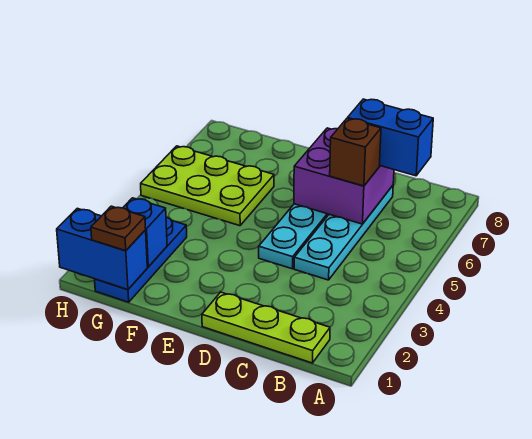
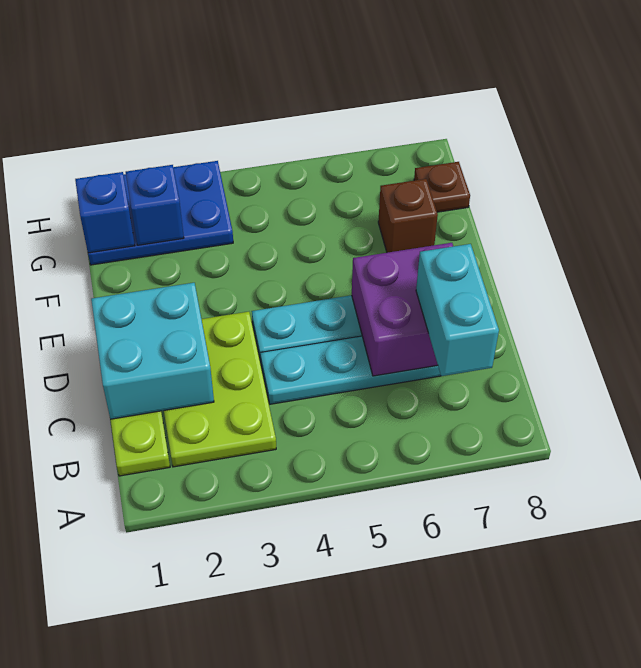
blue 1x2 brick [348,99,433,176] -> cyan 1x2 brick [416,244,499,376]
none -> cyan 2x2 brick [91,283,214,419]
brown 1x1 brick [330,119,381,186] -> brown 1x1 brick moved to [378,179,438,253]
lime 2x3 plate [141,146,274,226] -> lime 2x3 plate moved to [164,312,276,467]
blue 1x3 plate [95,217,187,302] -> blue 2x3 plate [88,161,233,265]
blue 1x2 brick [57,208,147,290] -> blue 1x1 brick [75,172,135,253]
brown 1x1 plate [91,206,146,251] -> brown 1x1 plate moved to [414,162,470,212]

